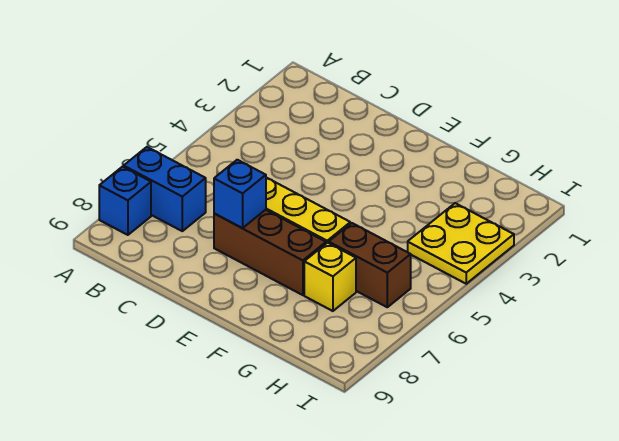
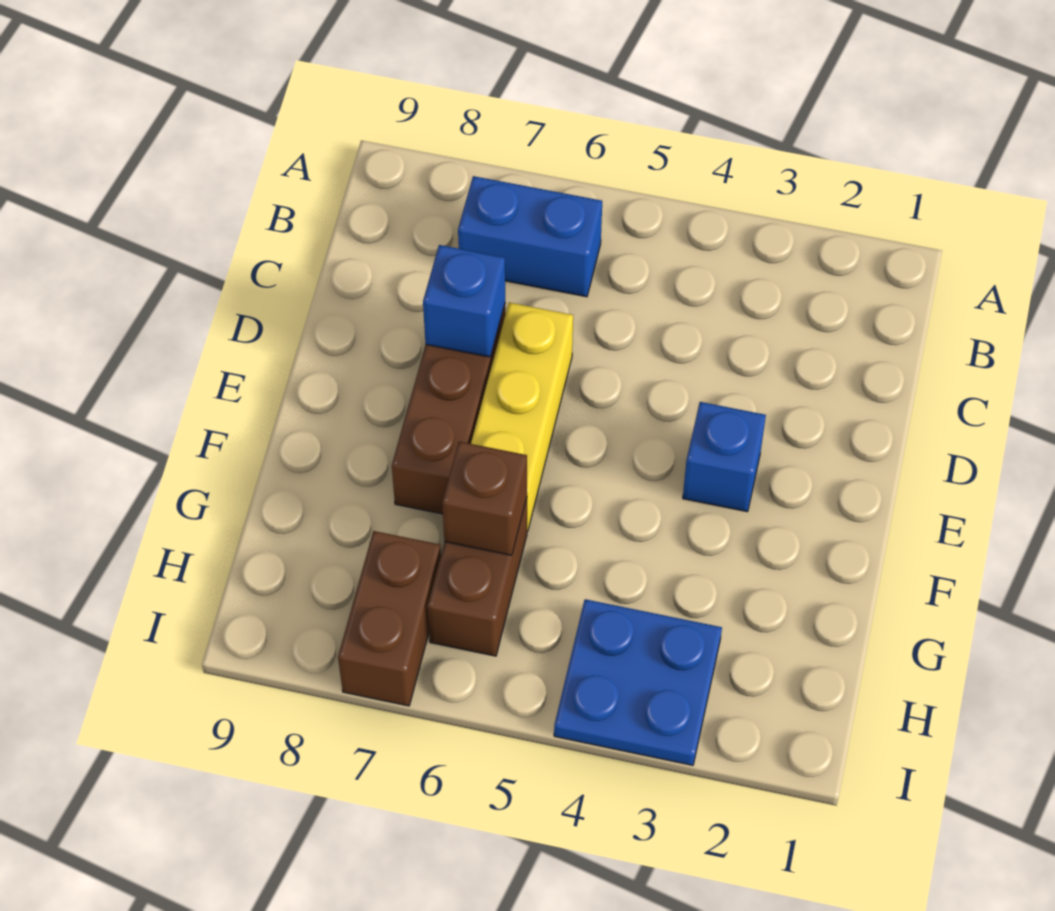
blue 1x2 brick [124,147,206,231] -> blue 1x2 brick turned to [458,176,602,297]
blue 1x1 brick [99,167,151,235] -> blue 1x1 brick moved to [683,402,766,512]
none -> brown 1x1 brick [442,442,527,555]
yellow 1x1 brick [304,243,356,311] -> none
yellow 2x2 plate [408,203,514,284] -> blue 2x2 plate [554,599,722,765]
none -> brown 1x2 brick [338,531,441,706]

